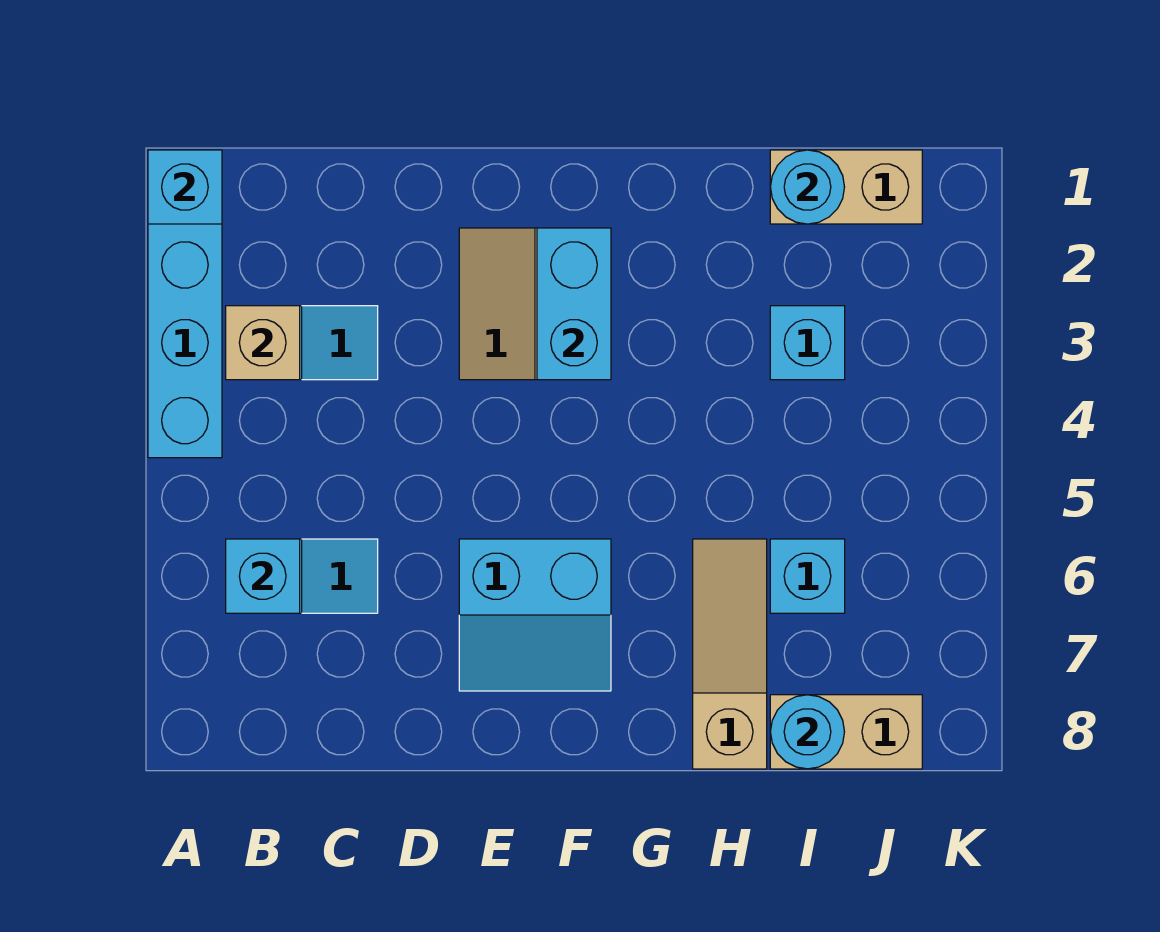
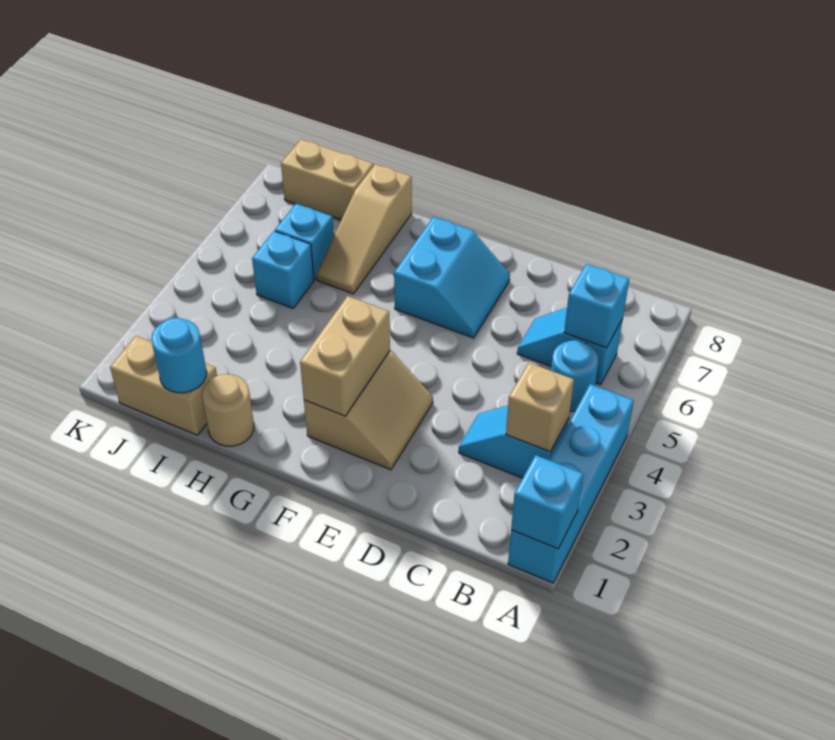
cyan 2x2 slope [459,539,611,691] -> cyan 2x2 slope turned to [394,217,510,338]
cyan 1x2 brick [537,228,611,380] -> tan 1x2 brick [300,296,390,416]
none -> tan 1x1 round brick [202,374,254,446]
cyan 1x1 brick [770,306,845,380] -> cyan 1x1 brick moved to [252,231,314,308]
cyan 1x1 round brick [770,695,844,769] -> cyan 1x1 round brick moved to [551,340,599,411]

